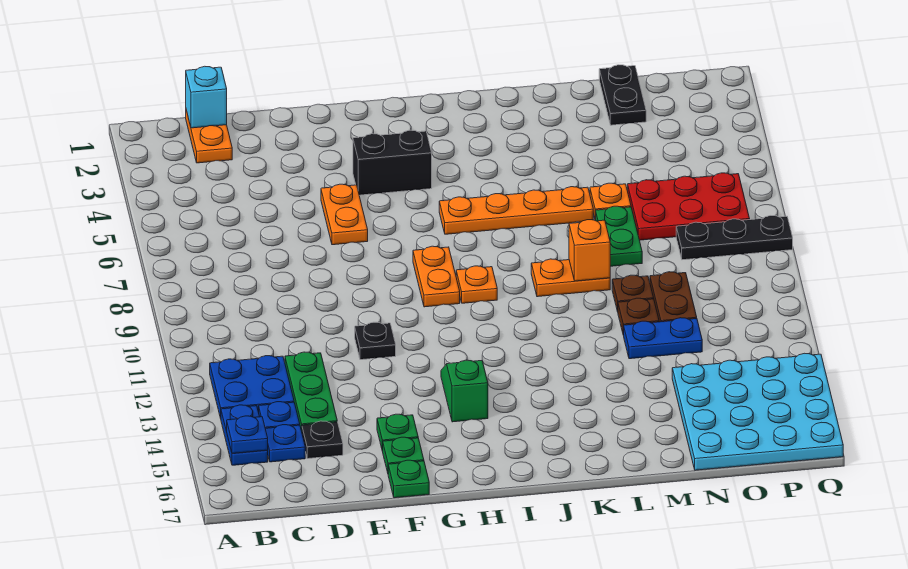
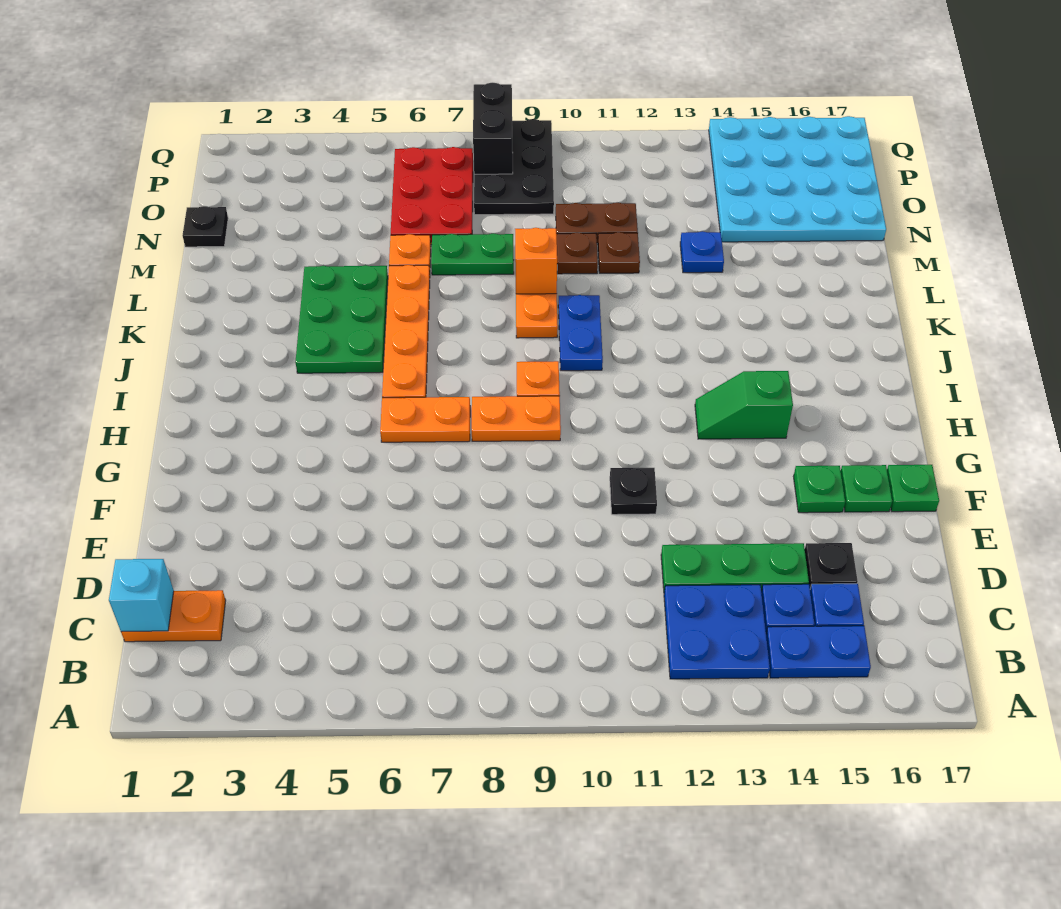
blue 1x1 plate [227,416,268,453] -> blue 1x1 plate moved to [680,231,724,273]
orange 1x2 plate [321,184,368,245] -> orange 1x2 plate moved to [380,397,470,442]
black 1x2 brick [353,130,432,195] -> black 1x2 brick moved to [473,83,513,174]
none -> green 2x3 plate [295,265,388,373]
blue 1x2 plate [624,318,702,359] -> blue 1x2 plate moved to [558,295,603,371]
black 1x2 plate [599,65,646,125] -> black 1x1 plate [183,206,228,247]
black 1x3 plate [676,216,793,260] -> black 2x3 plate [474,119,554,215]

